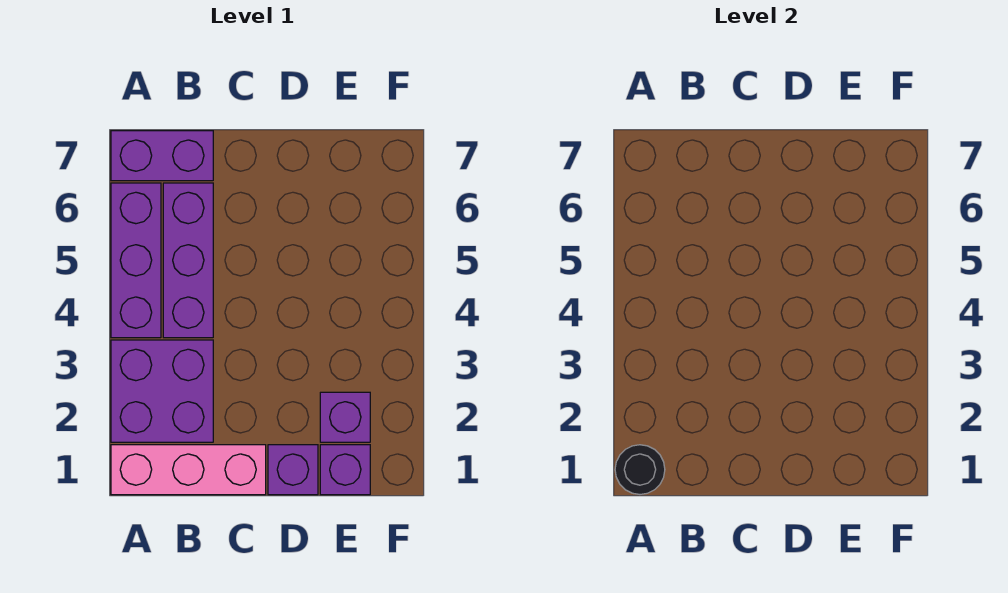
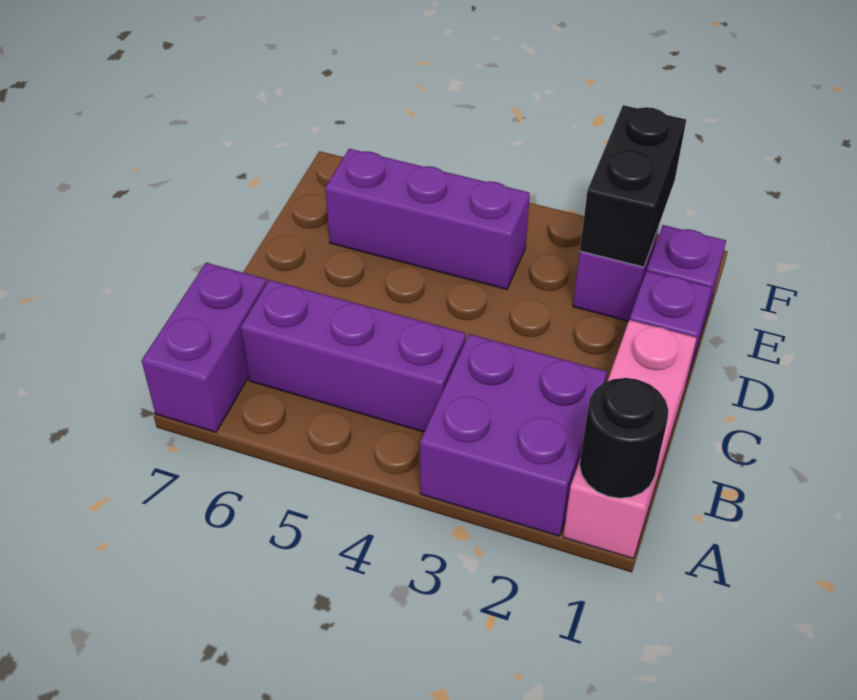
purple 1x3 brick [111,183,161,338] -> purple 1x3 brick moved to [325,149,530,289]
none -> black 1x2 brick [580,105,686,267]

